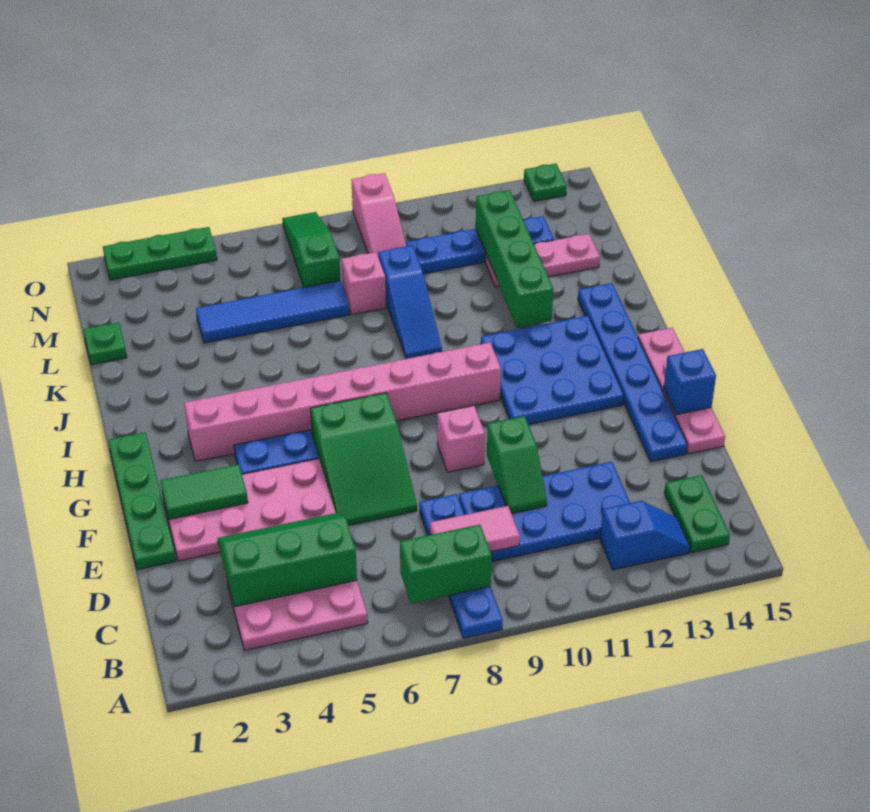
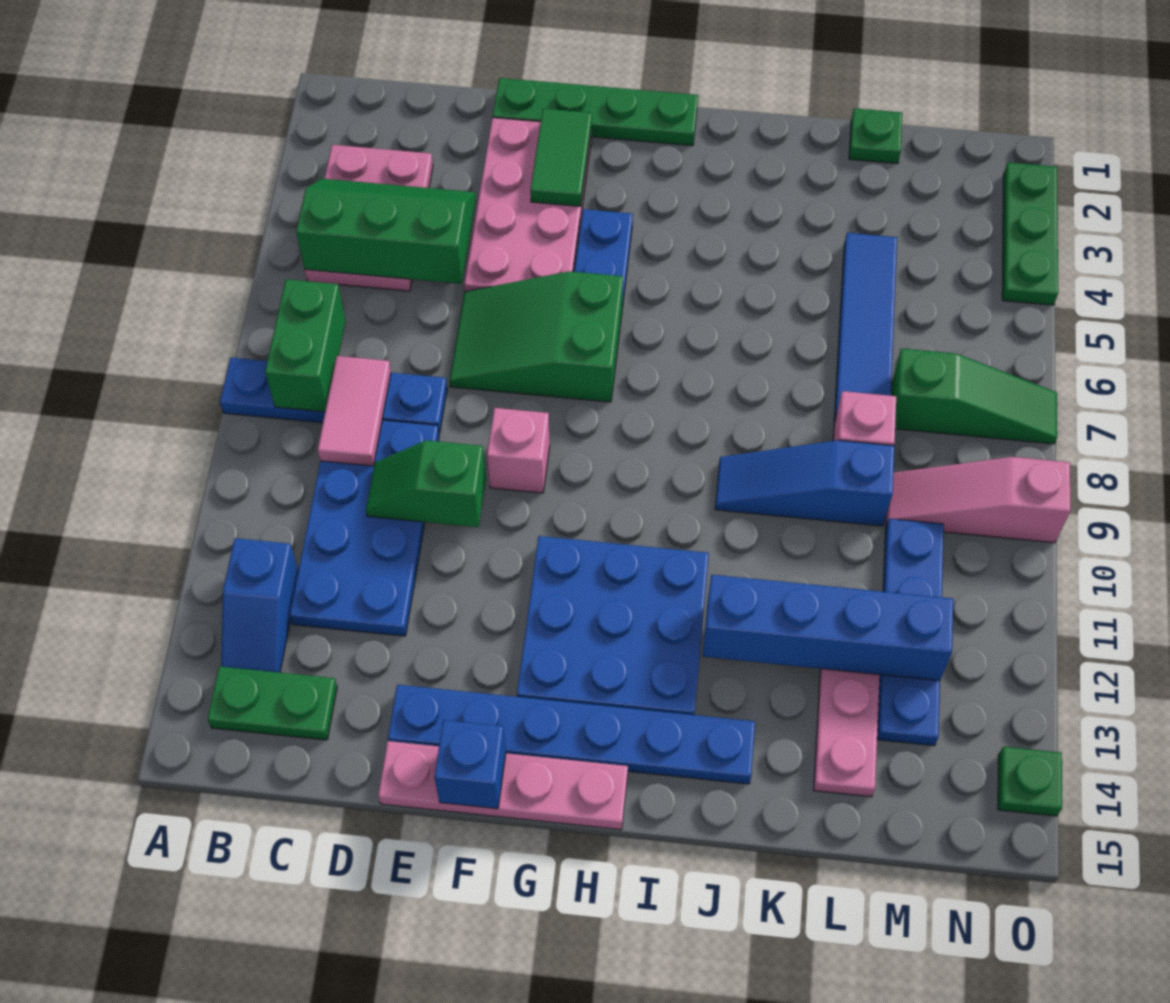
green 2x3 slope [217,513,357,607] -> green 2x3 slope turned to [296,179,476,284]
pink 1x8 brick [184,342,501,461] -> none
green 1x4 brick [476,190,553,328] -> blue 1x4 brick [703,575,953,681]

